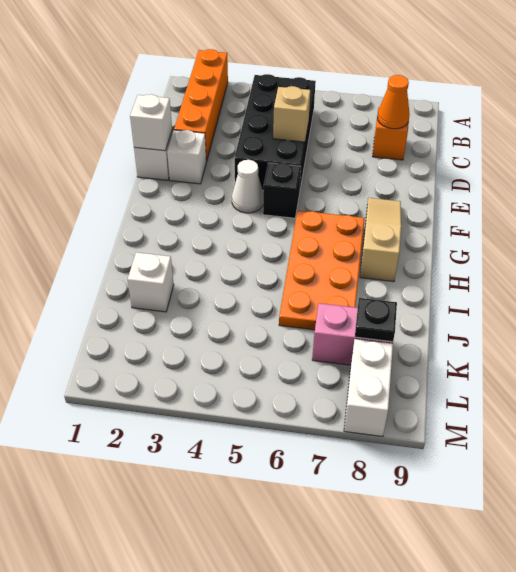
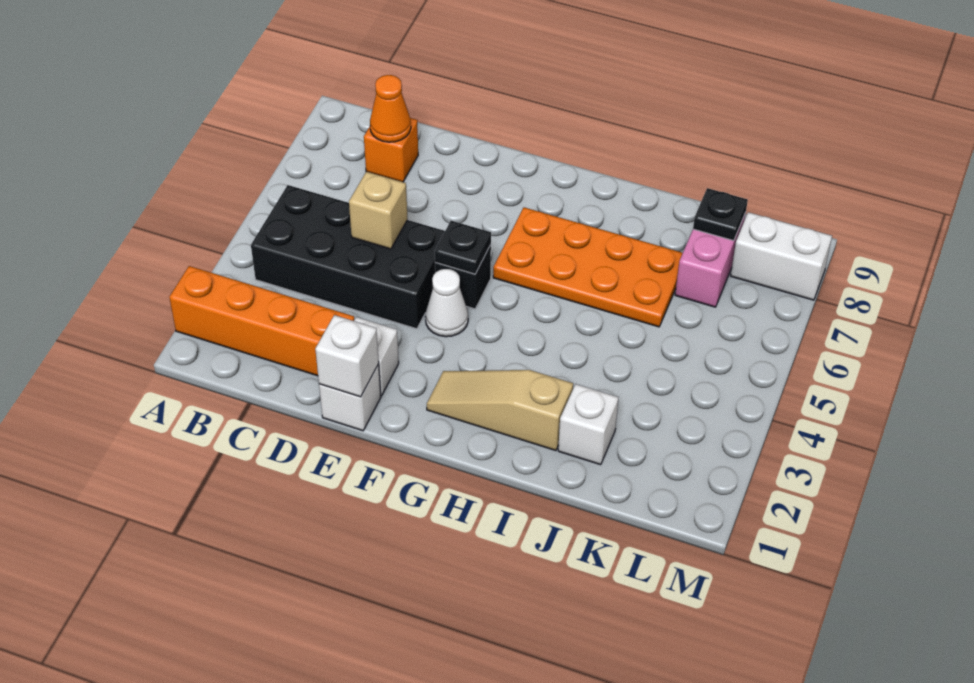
none -> black 1x1 plate [435,221,491,274]
tan 1x3 slope [360,198,401,282] -> tan 1x3 slope moved to [427,370,573,451]

